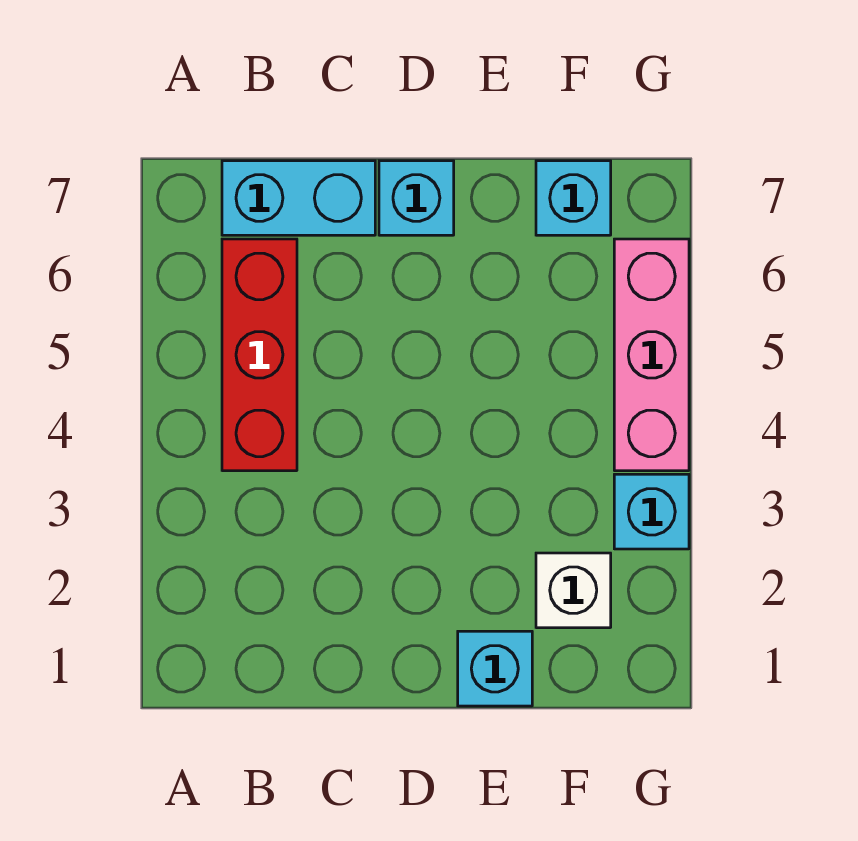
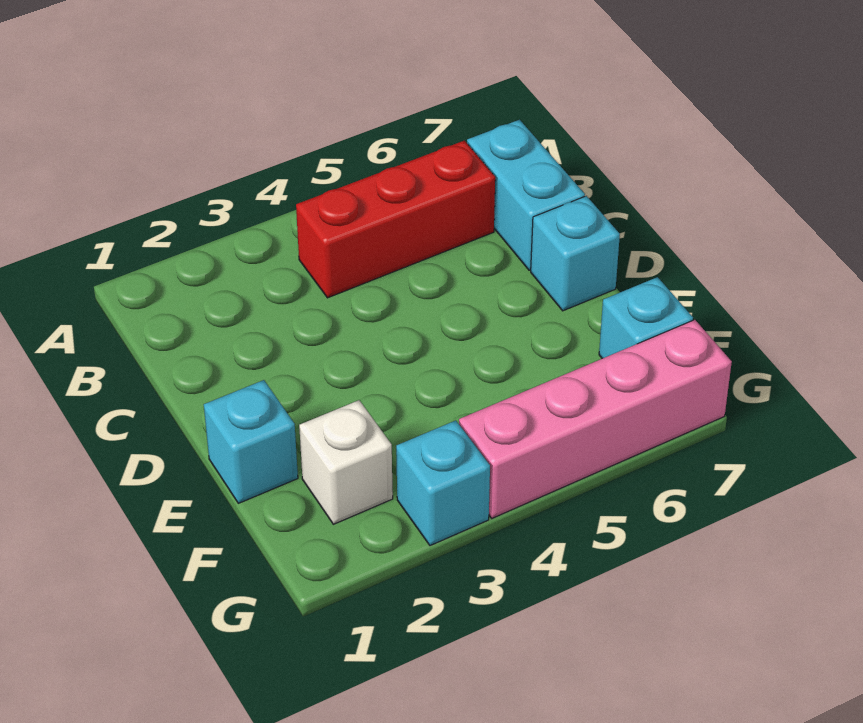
pink 1x3 brick [614,239,689,471] -> pink 1x4 brick [459,320,732,518]

